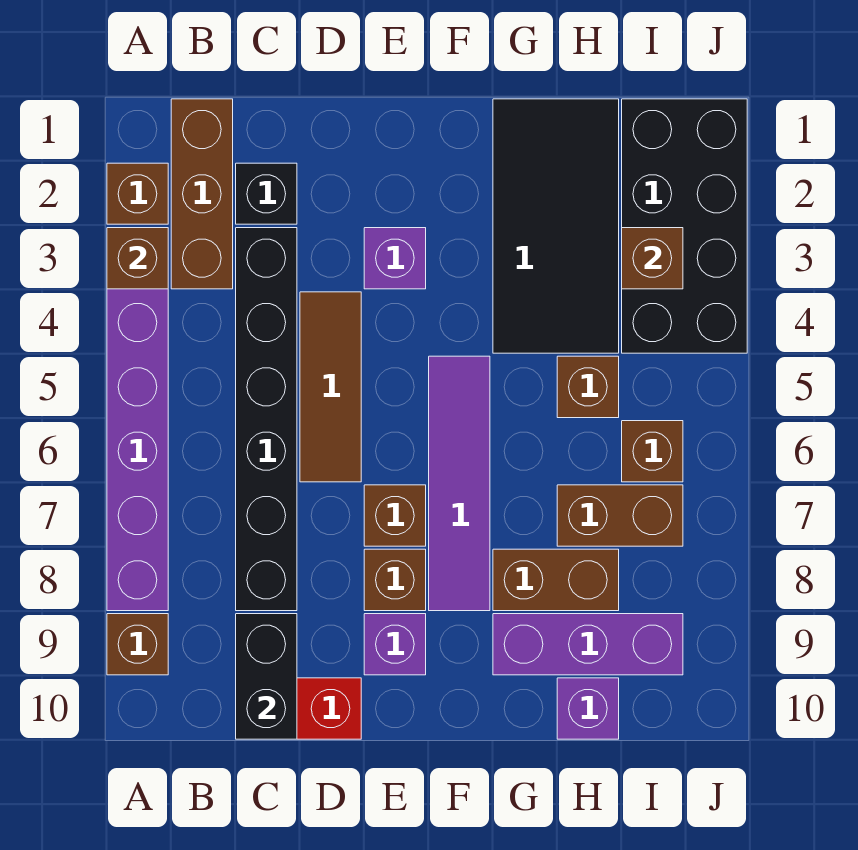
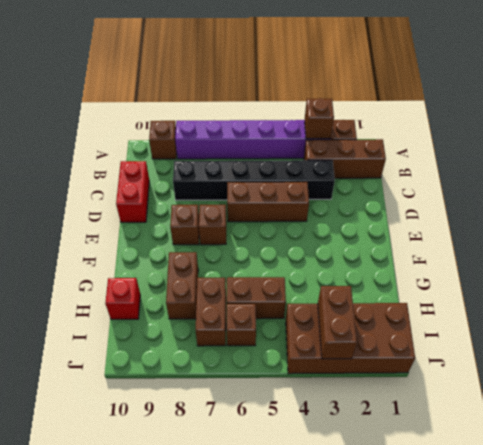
black 1x1 brick [236,163,297,224] -> none
black 1x2 brick [236,614,297,739] -> none
brown 1x3 tile [300,292,361,482] -> brown 1x3 brick [227,182,309,222]
purple 1x1 brick [364,228,426,289] -> none
purple 1x1 brick [364,614,426,675] -> none
purple 1x4 tile [429,356,490,611] -> none
black 2x4 tile [493,99,619,353] -> none
purple 1x3 brick [493,614,683,675] -> none
brown 1x1 brick [557,356,619,418] -> brown 1x2 brick [227,277,286,319]
purple 1x1 brick [557,678,619,739] -> red 1x1 brick [105,278,140,319]
black 2x4 brick [622,99,747,353] -> brown 2x4 brick [286,303,415,374]
brown 1x1 brick [622,228,683,289] -> brown 1x2 brick [318,286,357,359]

